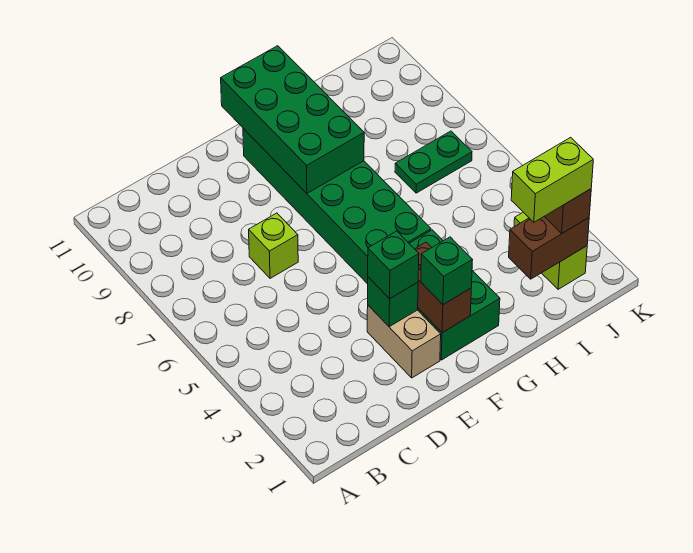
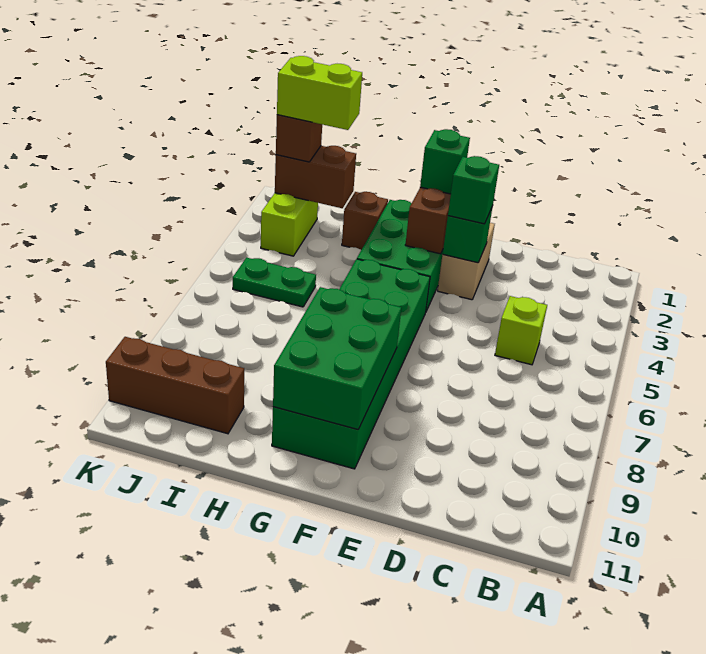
lime 1x1 brick [249,213,298,278] -> lime 1x1 brick moved to [495,296,547,365]
green 2x4 brick [221,46,364,193] -> green 2x3 brick [273,287,401,429]
none -> brown 1x1 brick [342,192,388,250]
green 1x2 plate [395,131,472,193] -> green 1x2 plate moved to [233,258,316,307]
none -> brown 1x3 brick [106,337,244,434]

